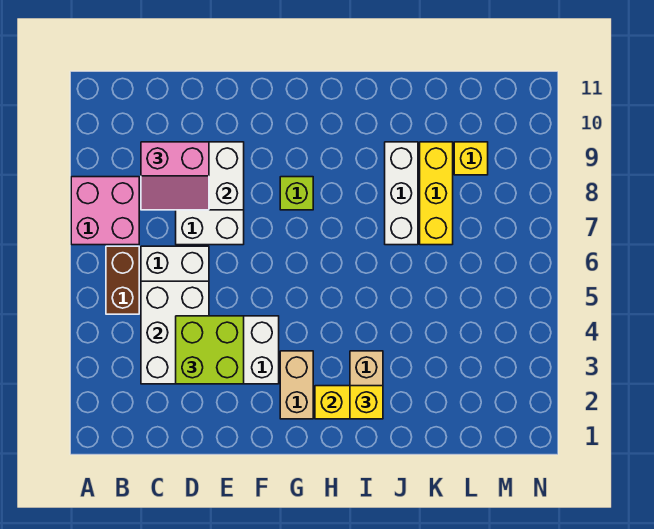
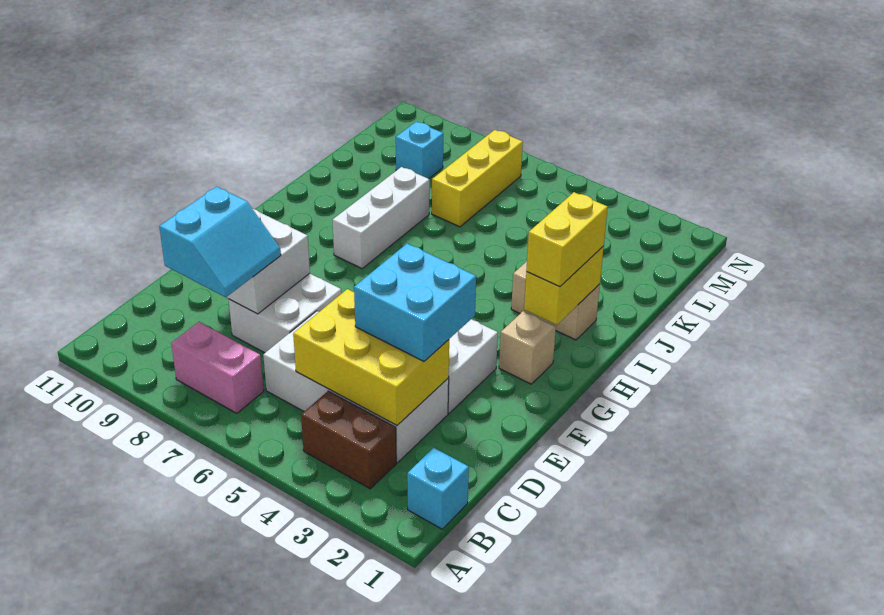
pink 2x2 brick [71,177,139,245] -> pink 1x2 brick [171,322,264,413]
none -> cyan 1x1 brick [407,448,469,529]
brown 1x2 brick [106,246,139,314] -> brown 1x2 brick moved to [301,391,396,489]
white 2x3 brick [141,281,209,384] -> yellow 2x3 brick [293,289,449,425]
pink 2x2 slope [141,142,209,210] -> cyan 2x2 slope [159,187,281,297]
lime 2x2 brick [176,316,244,384] -> cyan 2x2 brick [354,244,476,361]
tan 1x2 brick [280,351,313,419] -> tan 1x1 brick [499,311,556,384]
lime 1x1 brick [280,177,313,210] -> none
yellow 1x1 brick [350,386,383,419] -> yellow 1x2 brick [526,192,608,287]
white 1x3 brick [385,142,418,245] -> white 1x3 brick turned to [333,167,430,269]
yellow 1x3 brick [420,142,453,245] -> yellow 1x3 brick turned to [432,130,523,227]
yellow 1x1 brick [454,142,488,175] -> cyan 1x1 brick [396,122,443,179]

